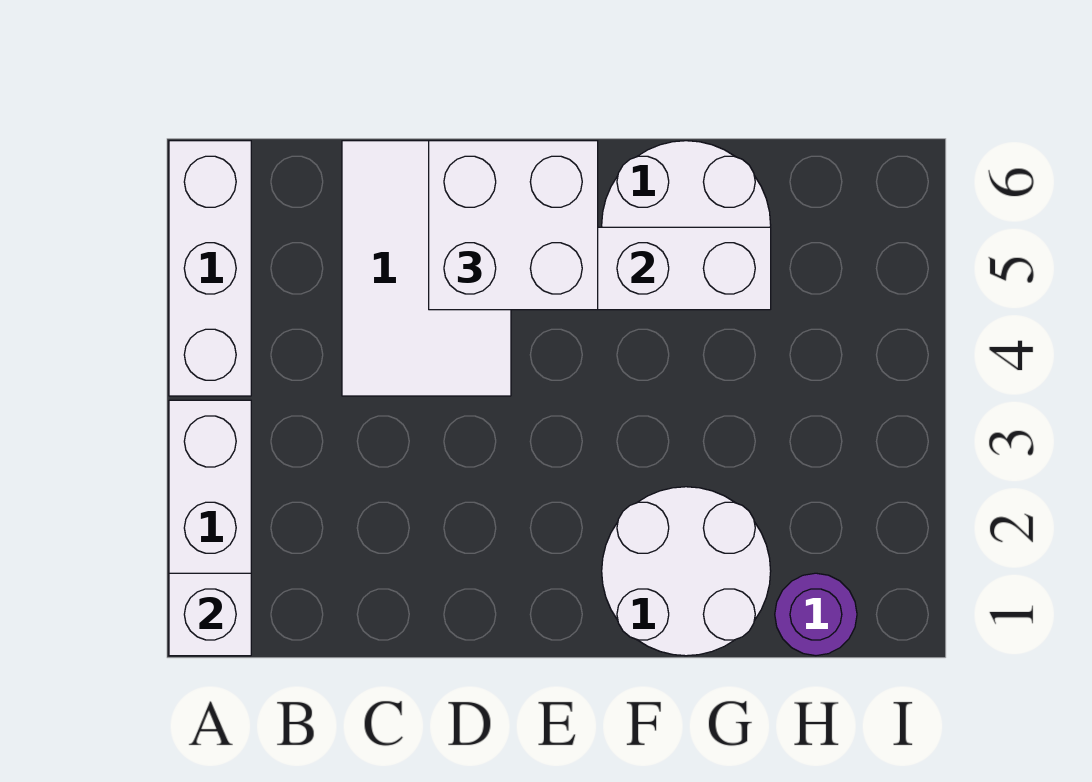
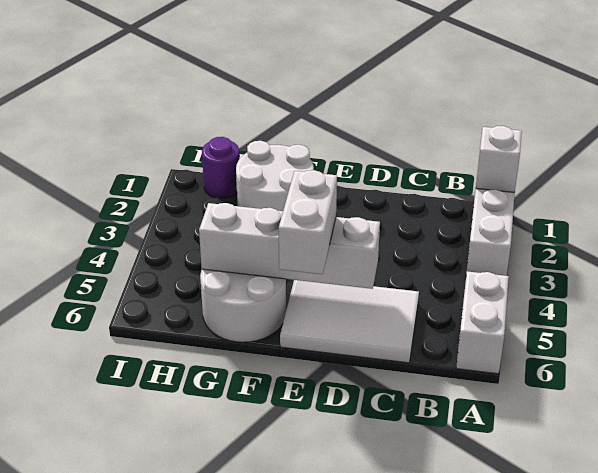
white 1x3 brick [169,141,251,396] -> white 1x2 brick [456,271,509,374]
white 2x3 tile [342,141,511,396] -> white 2x3 tile turned to [280,280,419,363]
white 2x2 brick [429,141,598,310] -> white 1x2 brick [279,170,337,274]

